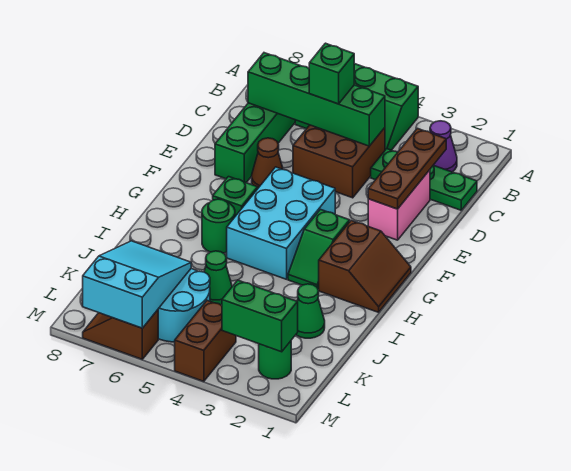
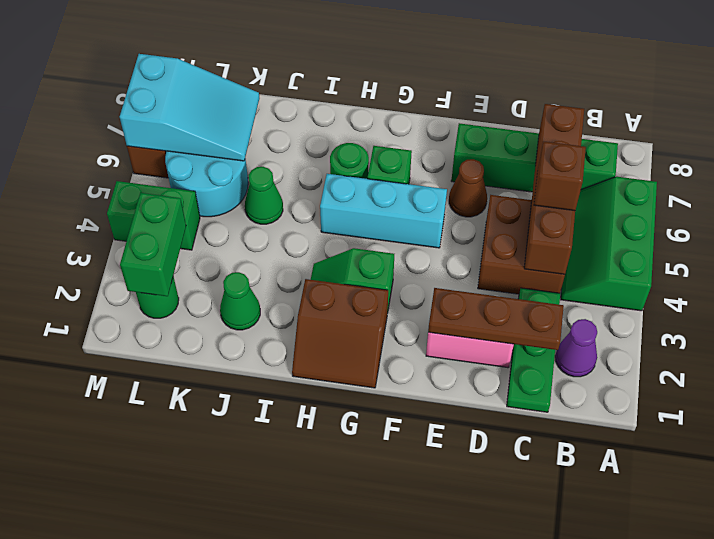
green 1x4 brick [248,53,385,146] -> brown 1x4 brick [524,104,584,274]
green 1x1 brick [309,43,354,104] -> brown 1x1 brick [534,142,586,211]
cyan 2x3 brick [227,167,335,279] -> cyan 1x3 brick [320,174,447,248]
brown 1x2 brick [175,301,236,381] -> green 1x2 brick [107,181,200,250]

